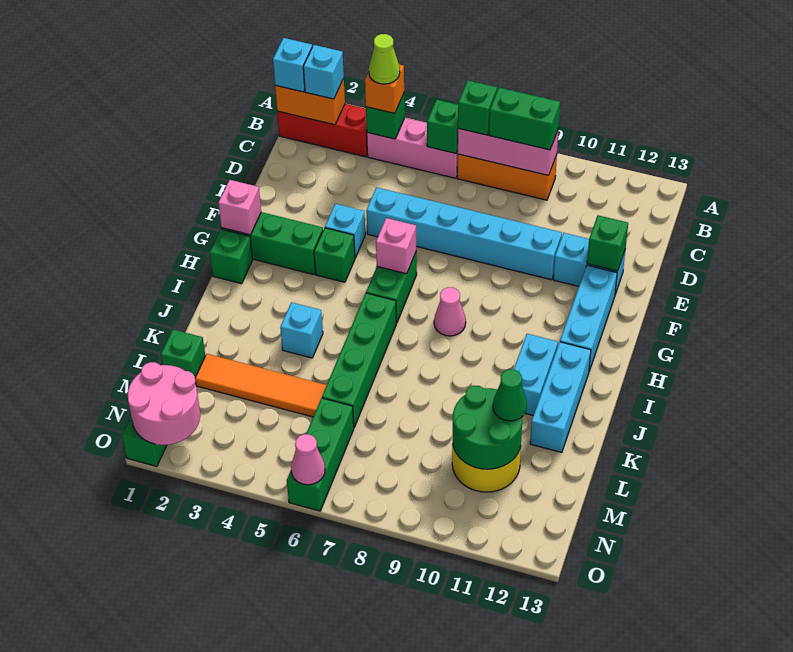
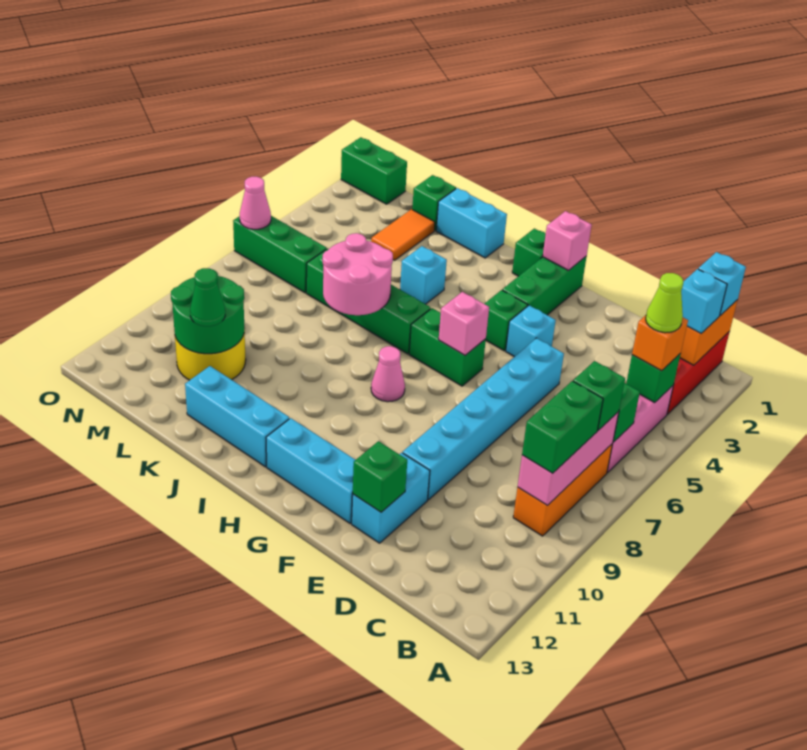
cyan 1x2 brick [514,334,558,415] -> cyan 1x2 brick moved to [436,188,507,258]
orange 1x4 tile [195,354,327,417] -> orange 1x2 tile [371,209,435,260]
pink 2x2 round brick [128,362,200,445] -> pink 2x2 round brick moved to [322,233,393,315]

